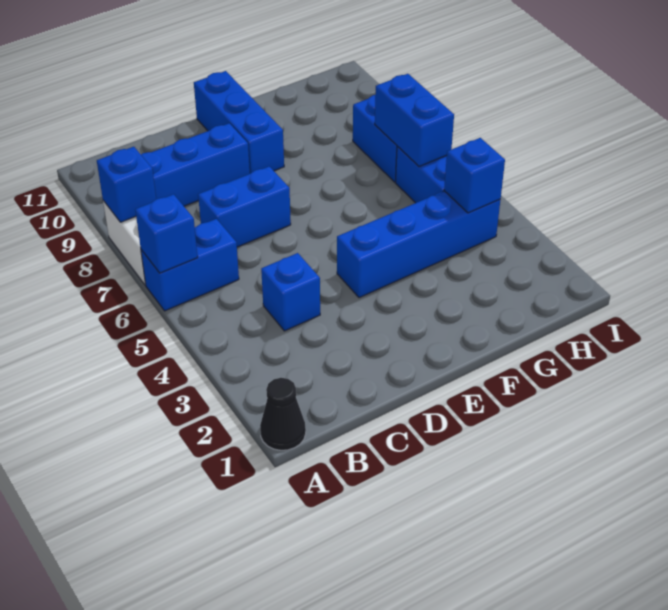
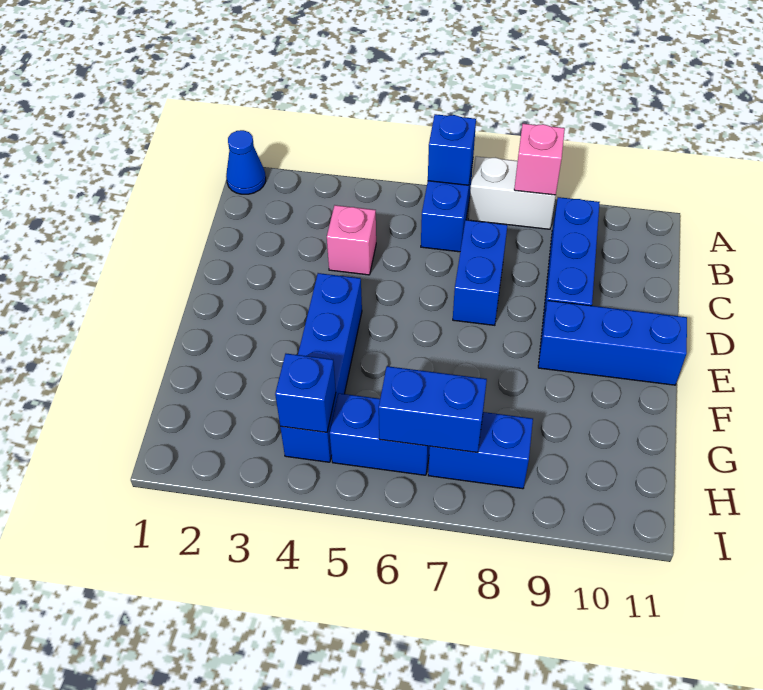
black 1x1 cone [260,378,306,450] -> blue 1x1 cone [226,130,266,194]
blue 1x1 brick [97,147,156,222] -> pink 1x1 brick [514,124,565,195]
blue 1x1 brick [261,253,320,331] -> pink 1x1 brick [327,205,376,275]

